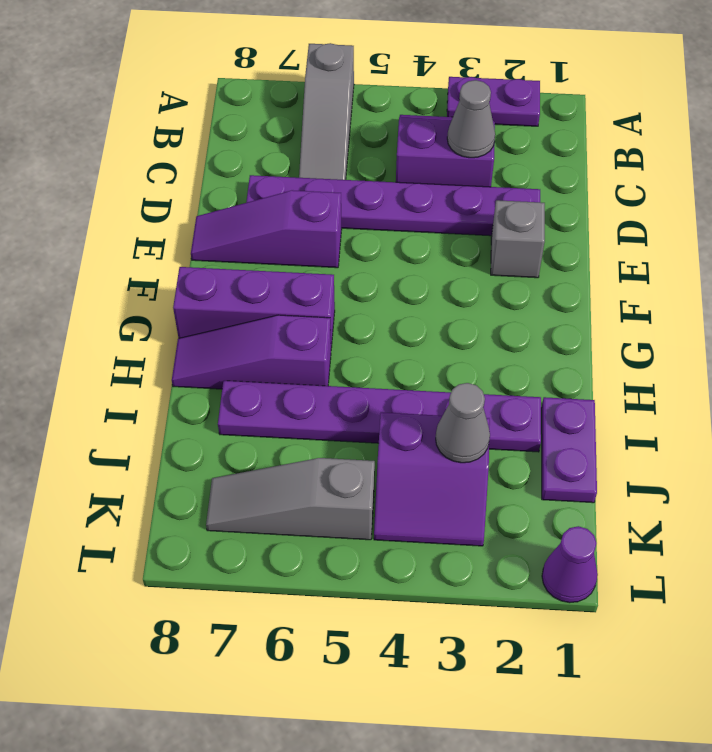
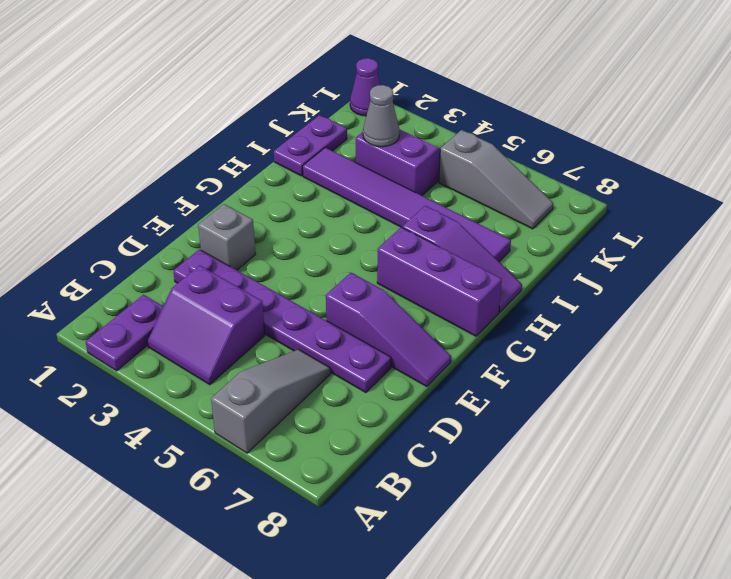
purple 1x2 plate [447,77,540,126] -> purple 1x2 plate turned to [86,295,163,371]
grey 1x1 cone [447,80,495,158] -> none
purple 1x6 plate [218,381,541,452] -> purple 1x6 tile [303,148,511,262]

